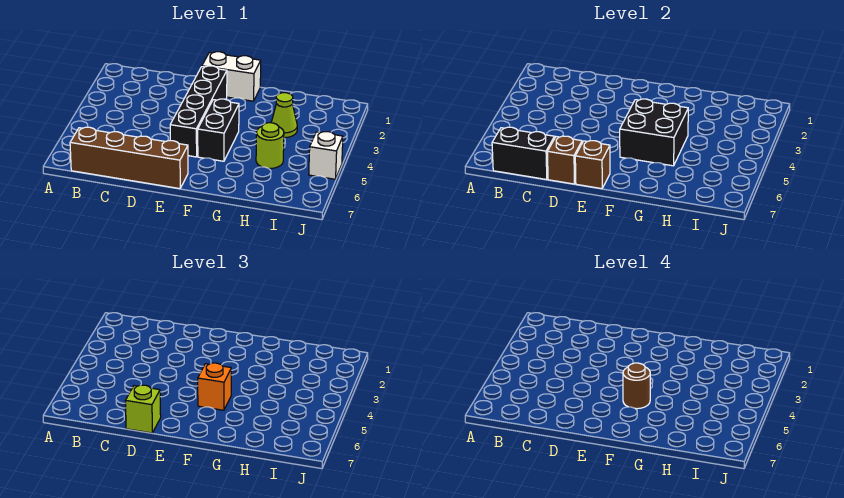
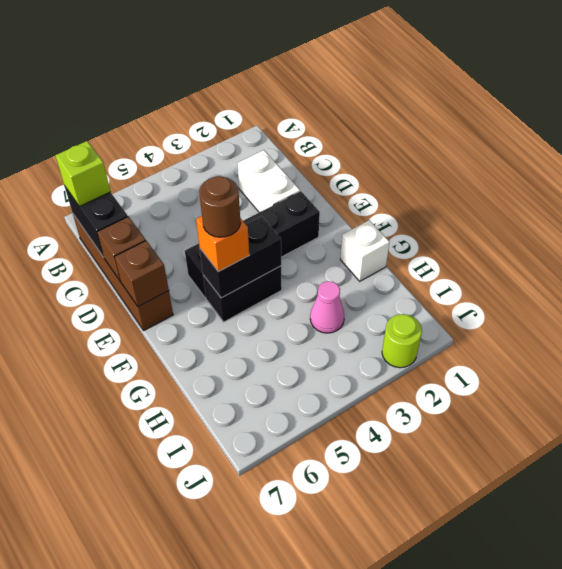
lime 1x1 brick [125,385,161,433] -> lime 1x1 brick moved to [55,141,110,207]
white 1x2 brick [202,52,261,101] -> white 1x2 brick moved to [237,150,300,212]
black 2x2 brick [620,99,688,166] -> black 1x2 brick [200,216,281,298]
lime 1x1 cone [271,93,297,138] -> pink 1x1 cone [310,281,344,333]
lime 1x1 round brick [256,123,284,168] -> lime 1x1 round brick moved to [382,314,422,368]
white 1x1 brick [309,132,343,179] -> white 1x1 brick moved to [340,220,390,281]

